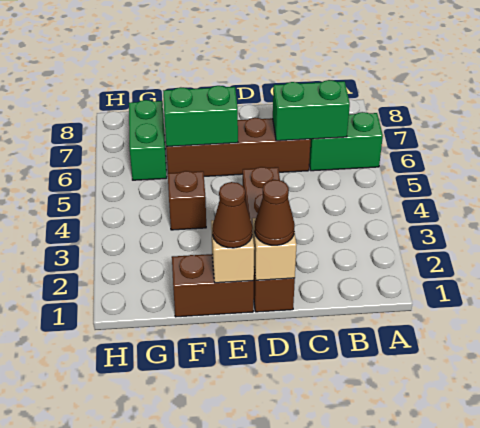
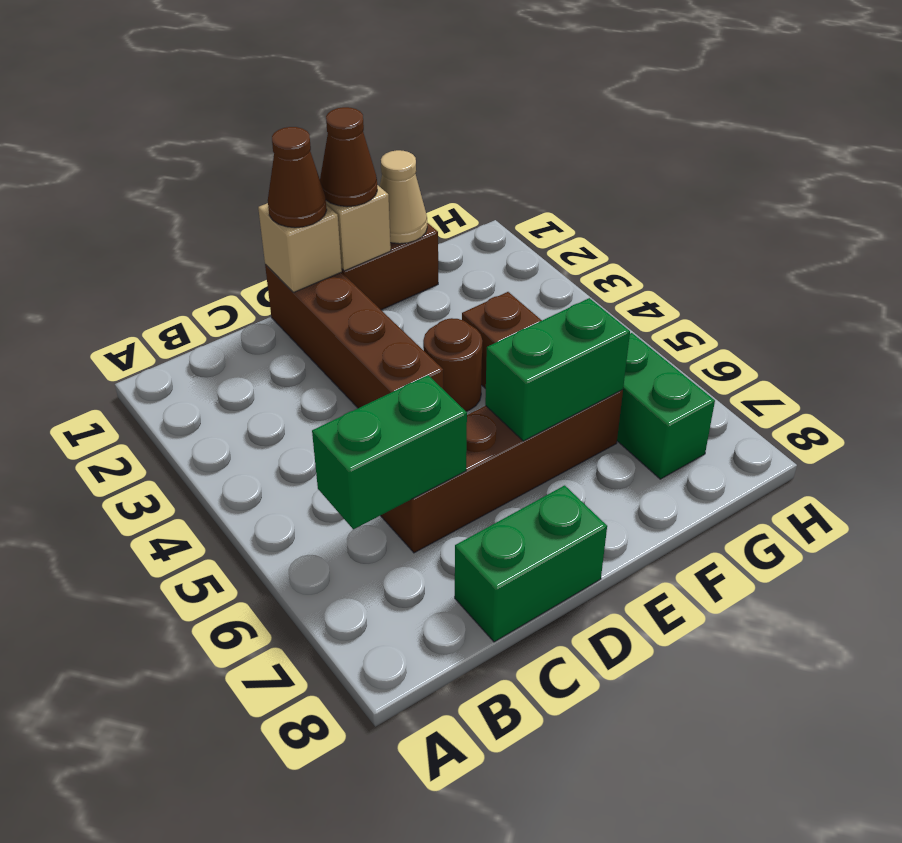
green 1x2 brick [309,112,383,171] -> green 1x2 brick moved to [455,485,607,642]
none -> brown 1x1 round brick [423,318,482,411]
none -> tan 1x1 cone [380,150,427,244]

